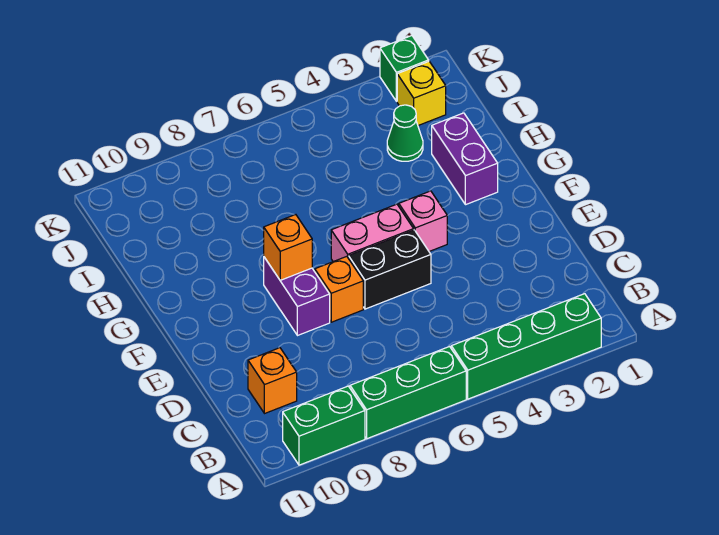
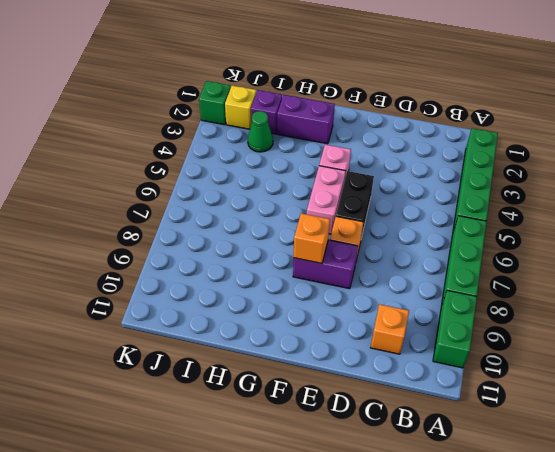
none -> purple 1x1 brick [251,90,282,134]

